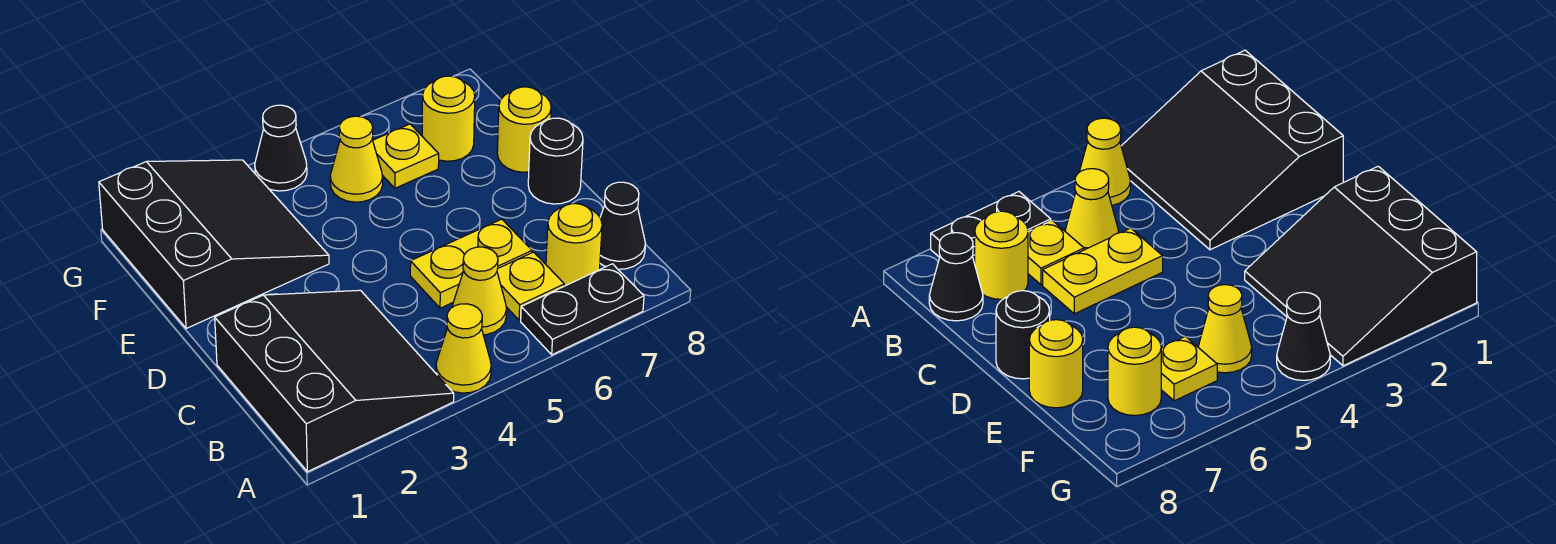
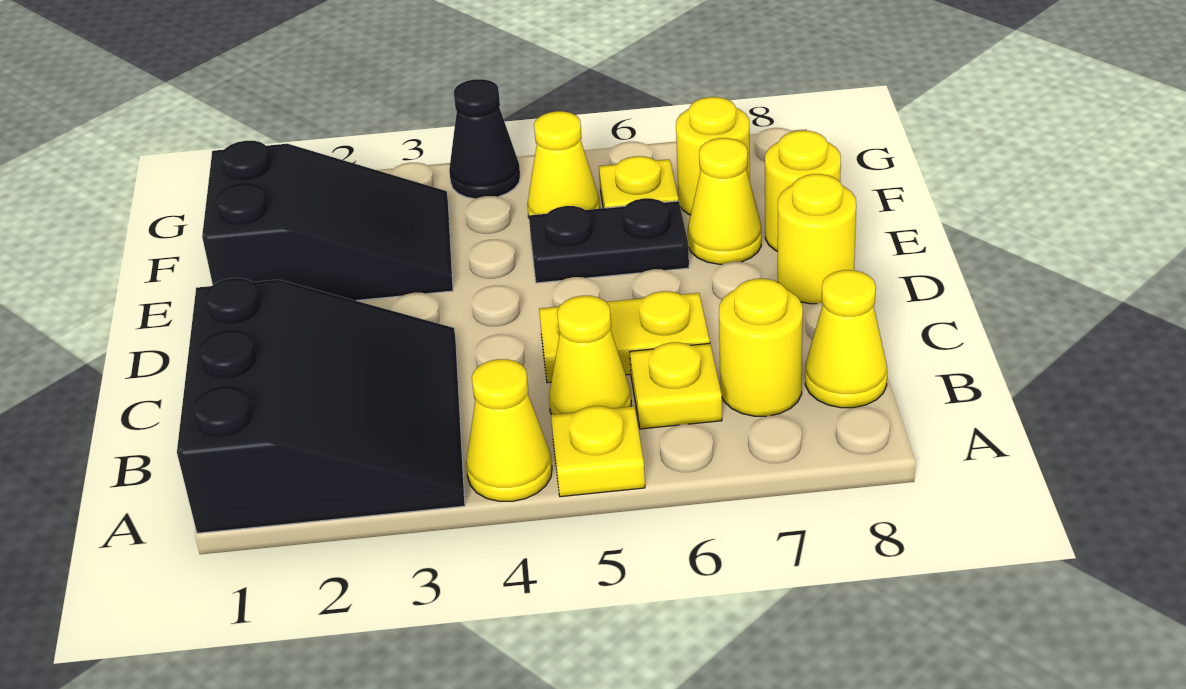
none -> yellow 1x1 plate [551,406,645,497]
black 1x2 plate [521,264,644,355] -> black 1x2 plate moved to [529,198,689,283]
black 1x1 cone [600,182,646,269] -> yellow 1x1 cone [805,270,887,408]
black 1x1 round brick [528,118,583,204] -> yellow 1x1 round brick [778,174,856,304]
black 3x3 slope [99,160,329,328] -> black 2x3 slope [202,141,453,301]
none -> yellow 1x1 cone [688,138,761,264]

